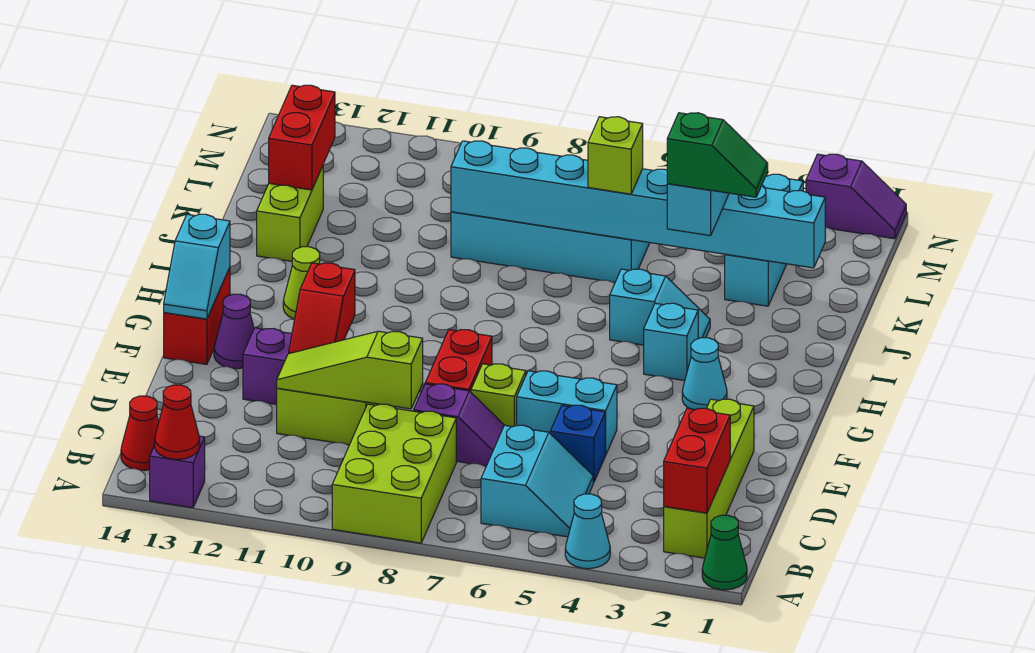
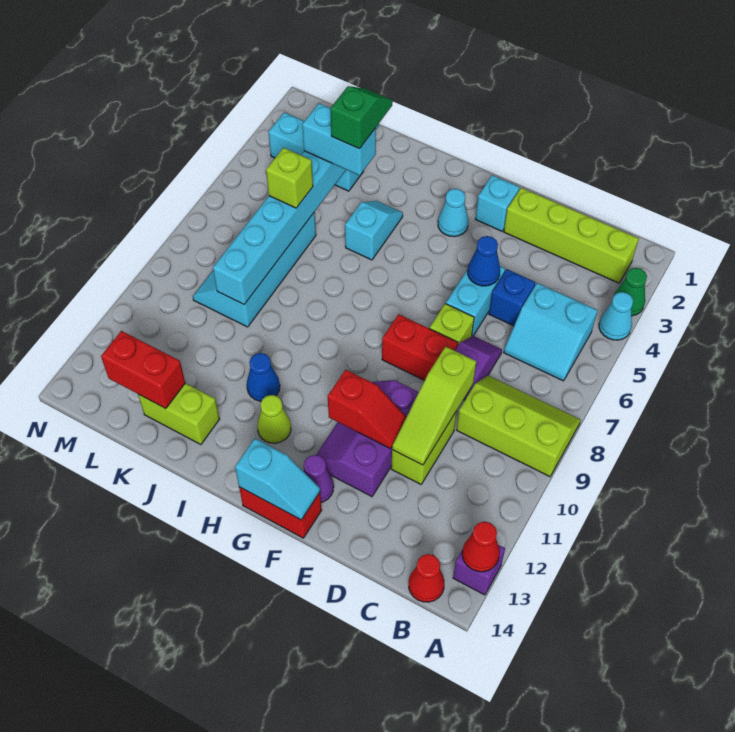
green 1x1 cone [702,515,747,590] -> green 1x1 cone moved to [614,268,647,316]
lime 2x3 brick [332,404,456,543] -> lime 2x3 slope [457,376,581,477]
red 1x2 brick [664,408,730,513] -> none
cyan 2x2 slope [481,425,593,537] -> cyan 2x2 slope turned to [504,283,598,381]
none -> blue 1x1 cone [468,236,500,286]
cyan 1x1 brick [644,303,698,381] -> cyan 1x1 brick moved to [475,175,519,231]
none -> blue 1x1 cone [247,353,280,401]
purple 1x2 slope [806,154,906,239] -> none

